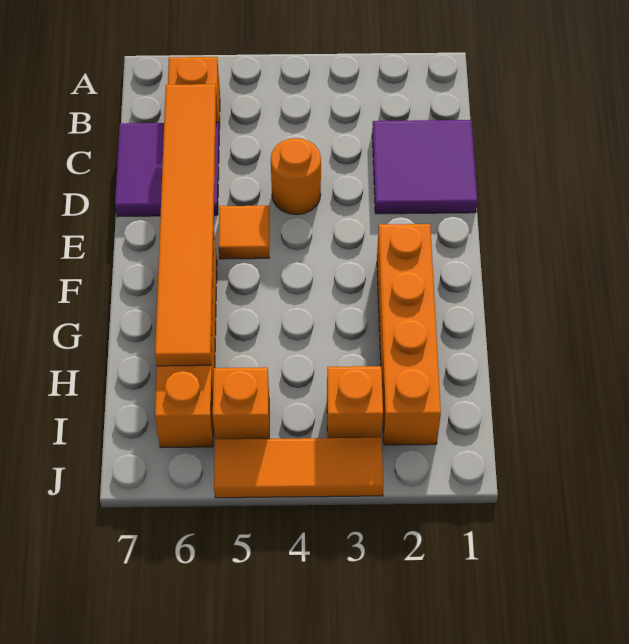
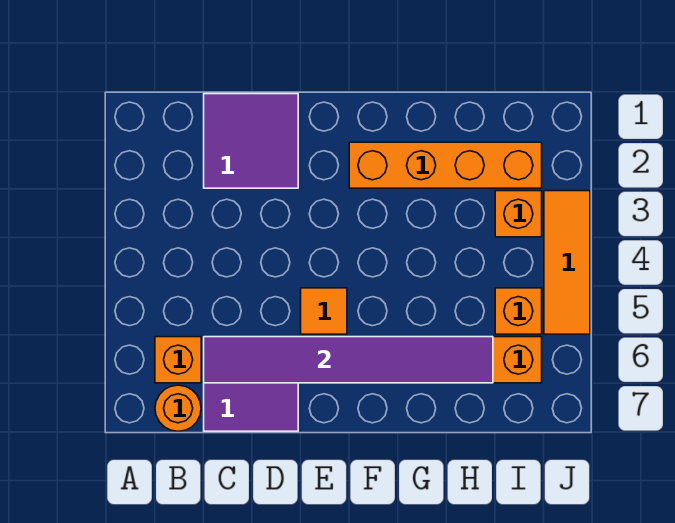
orange 1x6 tile [155,84,216,366] -> purple 1x6 tile [204,337,493,383]
orange 1x1 round brick [271,138,321,215] -> orange 1x1 round brick moved to [155,385,201,431]

